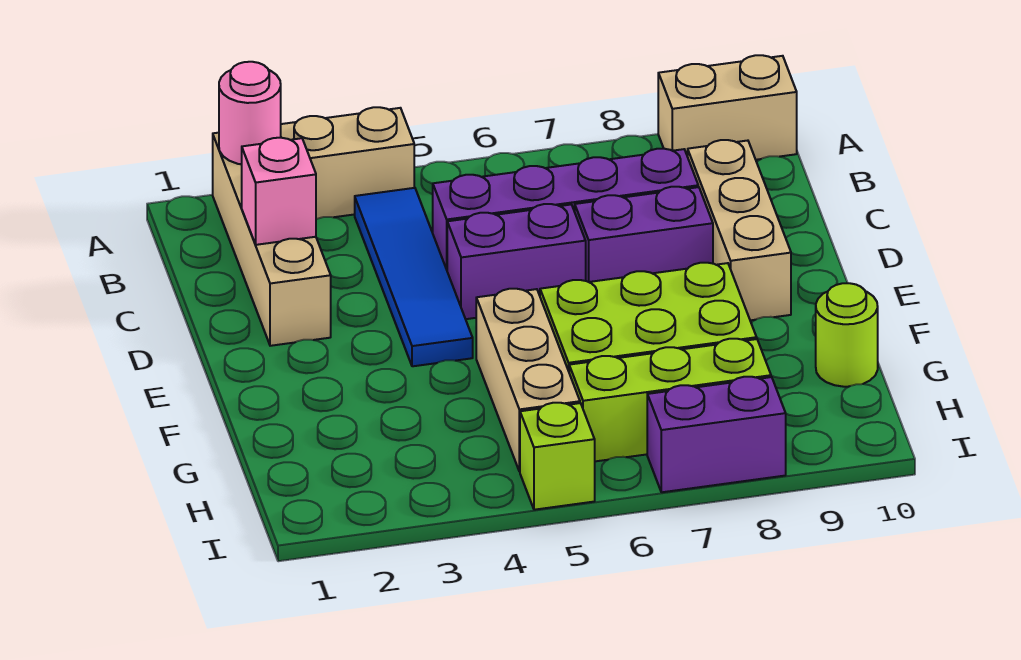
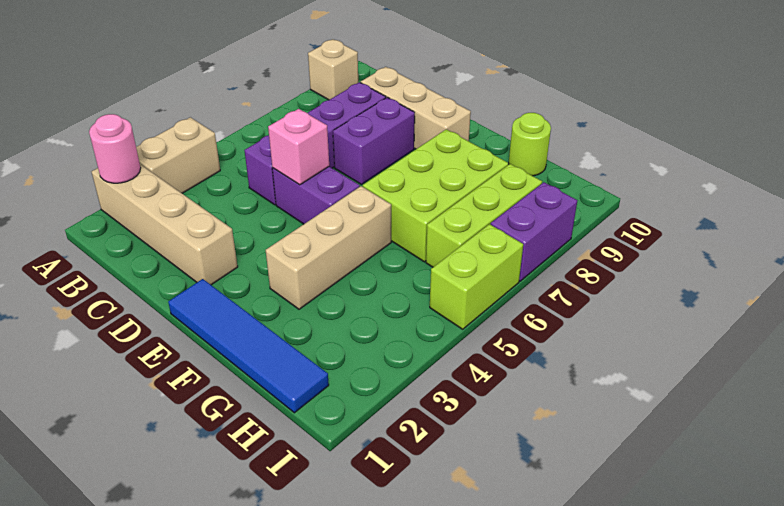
tan 1x2 brick [658,55,797,160] -> tan 1x1 brick [308,39,358,100]
blue 1x4 tile [355,188,473,366] -> blue 1x4 tile moved to [168,279,329,413]
pink 1x1 brick [242,138,316,245] -> pink 1x1 brick moved to [268,109,329,185]
purple 1x2 brick [447,204,586,319] -> purple 1x2 brick turned to [272,167,360,224]
tan 1x3 brick [476,289,580,472] -> tan 1x3 brick turned to [266,186,391,309]
lime 1x1 brick [520,403,595,510] -> lime 1x2 brick [430,224,523,329]

